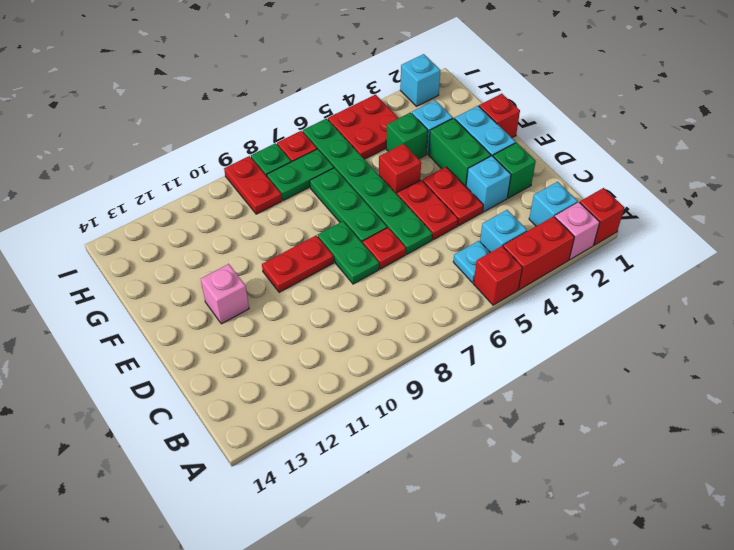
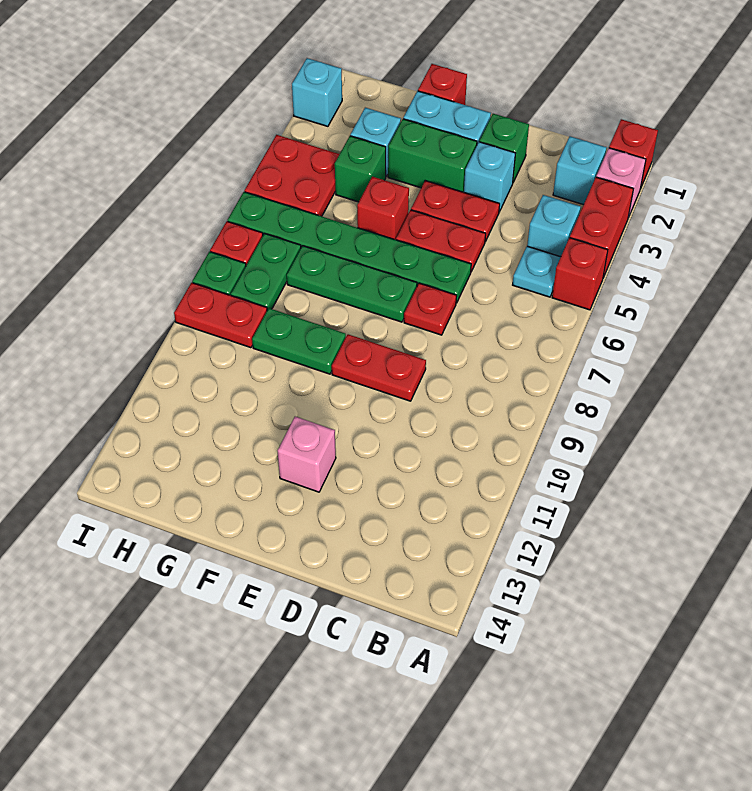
green 1x2 plate [318,221,379,284] -> green 1x2 plate moved to [252,308,346,374]
red 1x2 plate [262,236,333,292] -> red 1x2 plate turned to [332,334,426,401]

